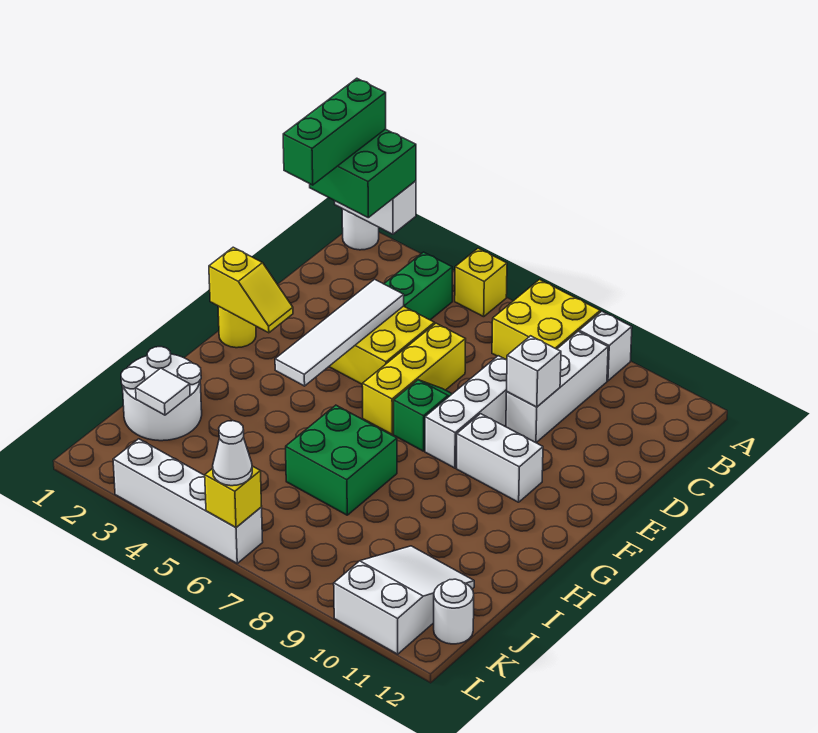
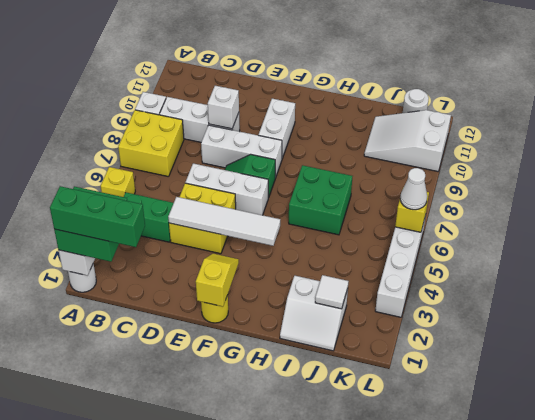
yellow 1x3 brick [362,323,466,434] -> white 1x3 brick [185,163,268,215]
white 2x2 round brick [121,347,202,441] -> white 2x2 slope [280,276,348,351]

